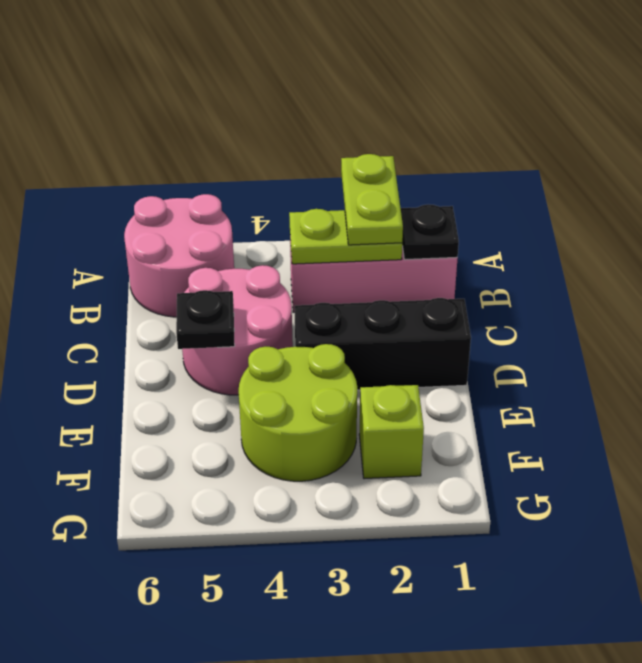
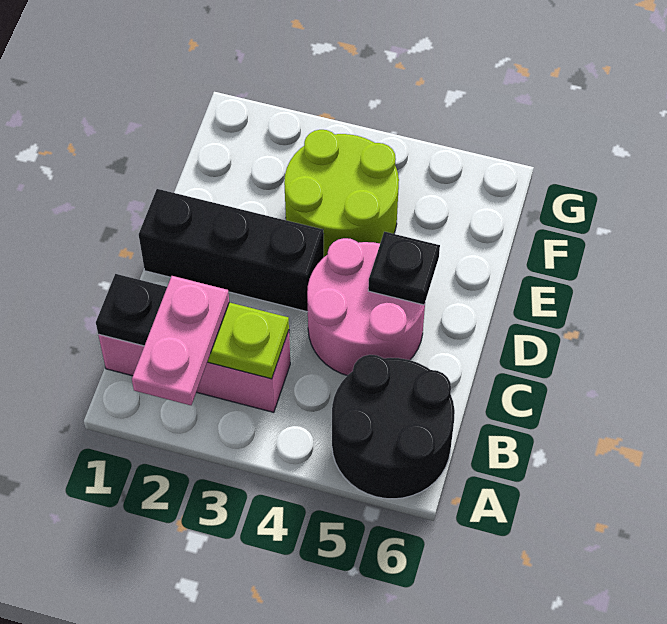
lime 1x2 plate [341,154,403,245] -> pink 1x2 plate [132,276,229,405]
pink 2x2 round brick [124,194,234,317] -> black 2x2 round brick [332,355,455,499]
lime 1x1 brick [359,385,424,479] -> none

